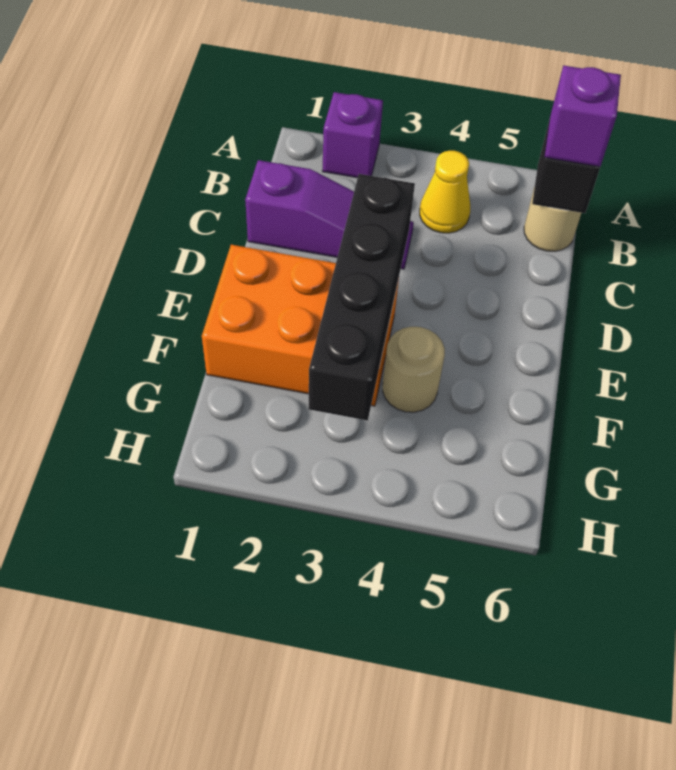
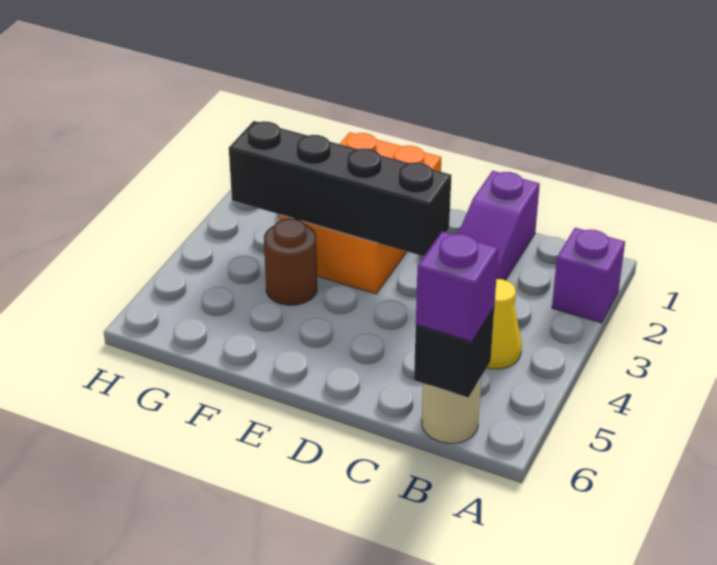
tan 1x1 round brick [383,327,445,412] -> brown 1x1 round brick [264,218,317,305]

